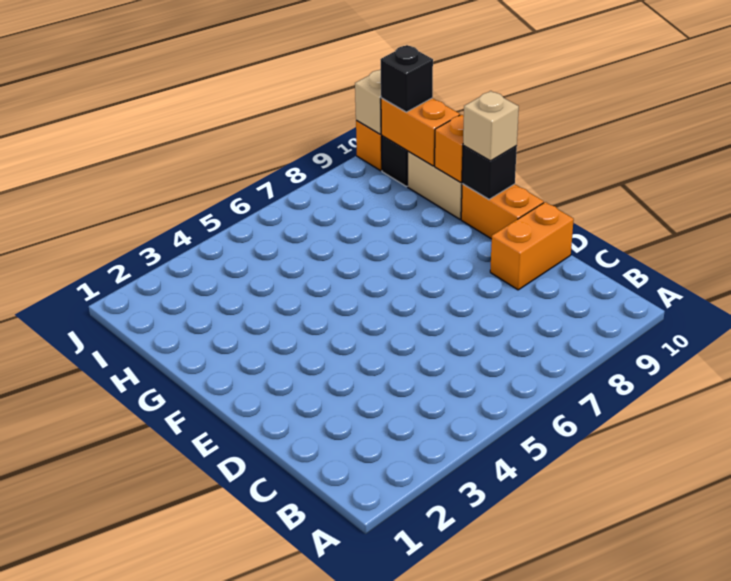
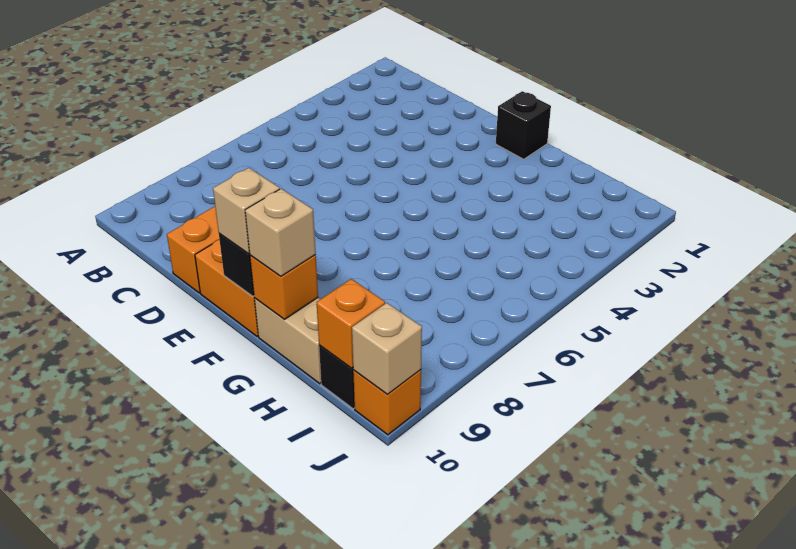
none -> tan 1x1 brick [245,189,316,276]
orange 1x2 brick [381,98,460,166] -> orange 1x1 brick [316,279,385,368]
black 1x1 brick [380,45,433,112] -> black 1x1 brick moved to [496,91,551,159]

